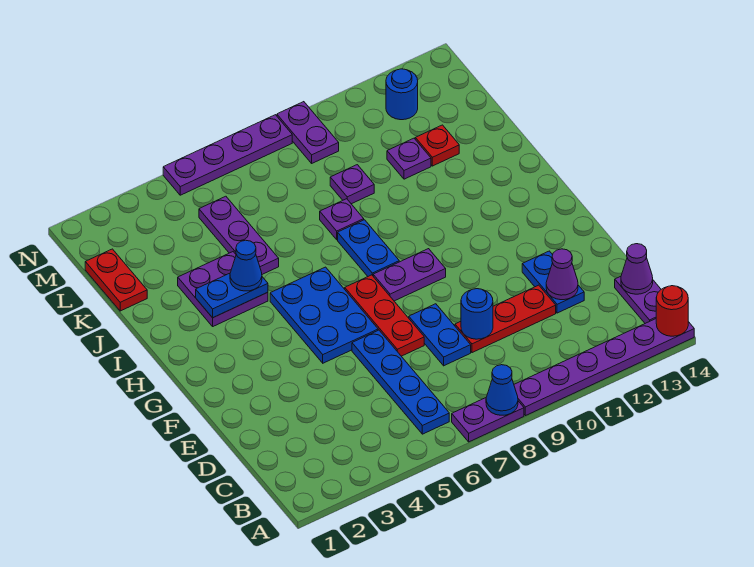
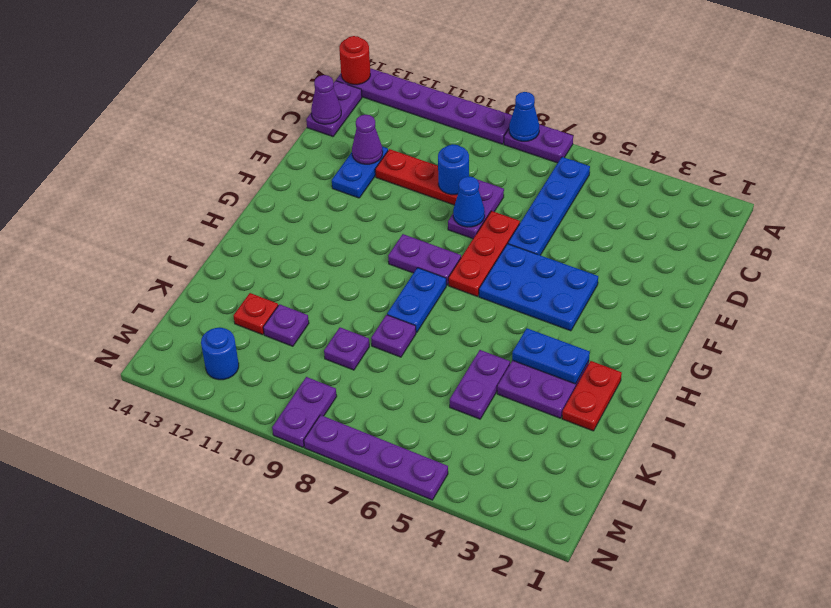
blue 1x2 plate [409,304,471,366] -> purple 1x2 plate [448,179,504,239]
blue 2x3 plate [270,267,378,363] -> blue 2x3 plate turned to [479,244,598,331]
blue 1x1 cone [230,240,262,291] -> blue 1x1 cone moved to [453,176,485,227]
purple 1x3 plate [199,196,279,274] -> purple 1x2 plate [450,350,510,419]
red 1x2 plate [85,249,147,311] -> red 1x2 plate moved to [562,361,622,431]

